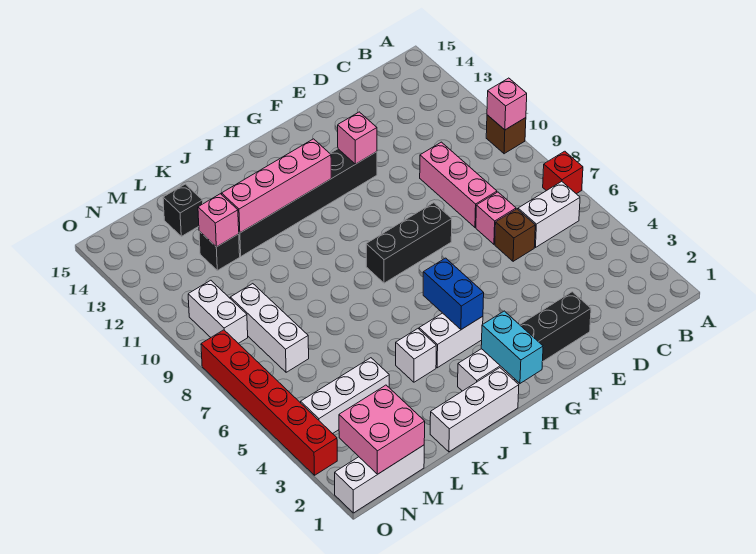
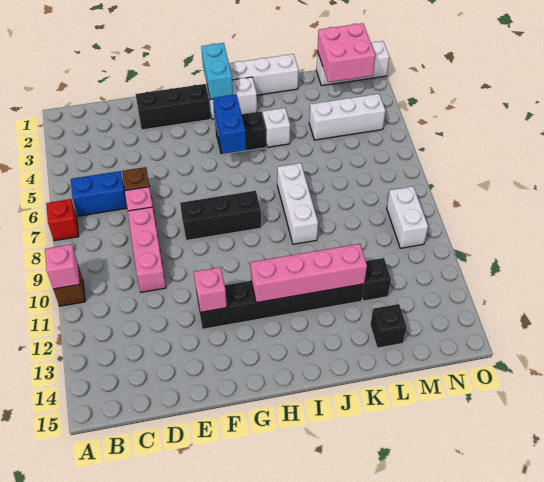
white 1x2 brick [518,181,580,247] -> blue 1x2 brick [71,171,127,216]
white 1x2 brick [419,313,483,368] -> black 1x2 brick [215,111,266,155]
pink 1x1 brick [198,194,239,247] -> none
white 1x3 brick [230,284,309,372] -> white 1x3 brick moved to [277,163,318,244]
red 1x6 brick [201,330,337,475] -> none

